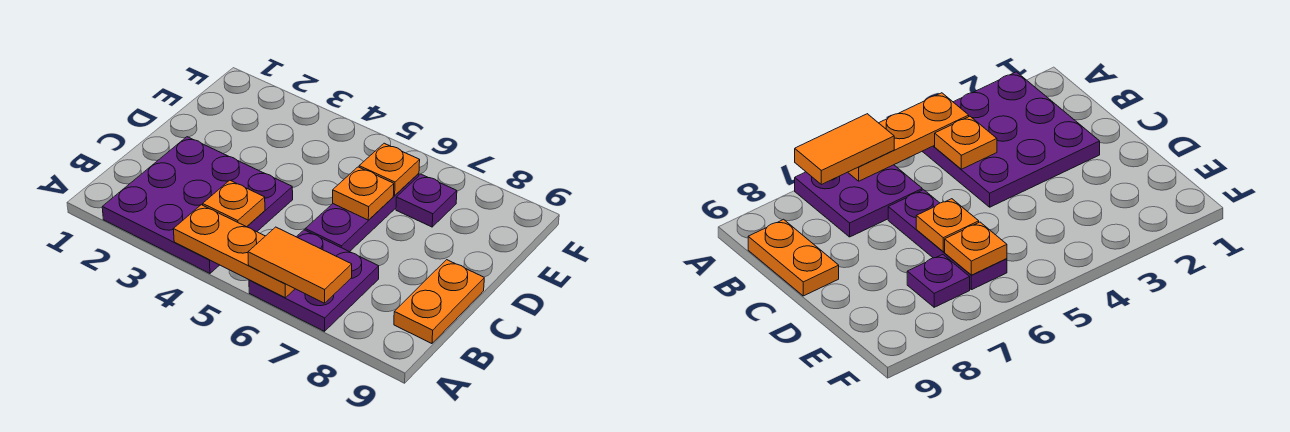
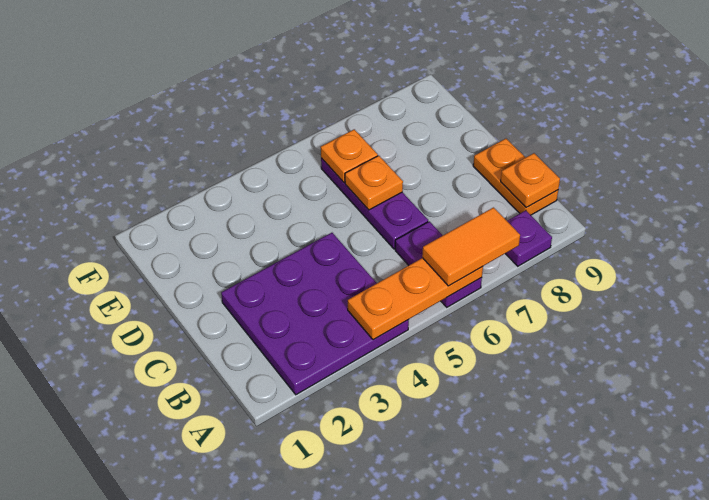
purple 2x2 plate [249,230,379,331] -> purple 1x2 plate [395,221,482,307]
orange 1x1 plate [203,180,265,227] -> orange 1x1 plate moved to [501,153,560,207]
purple 1x1 plate [396,174,457,227] -> purple 1x1 plate moved to [505,210,552,266]

